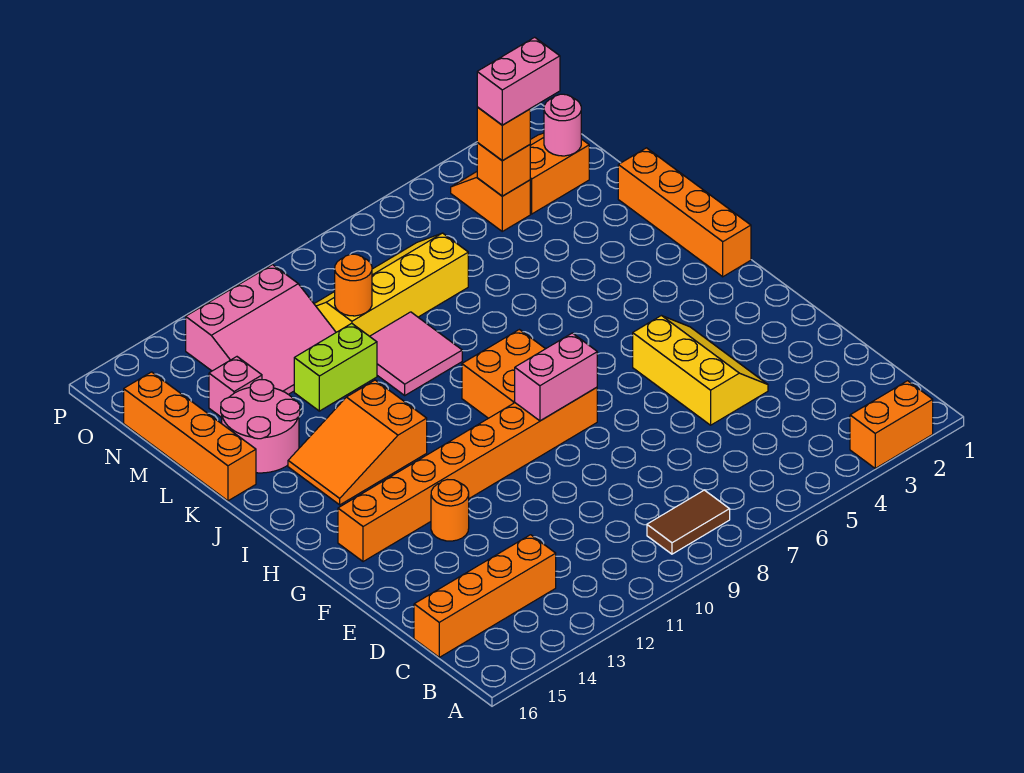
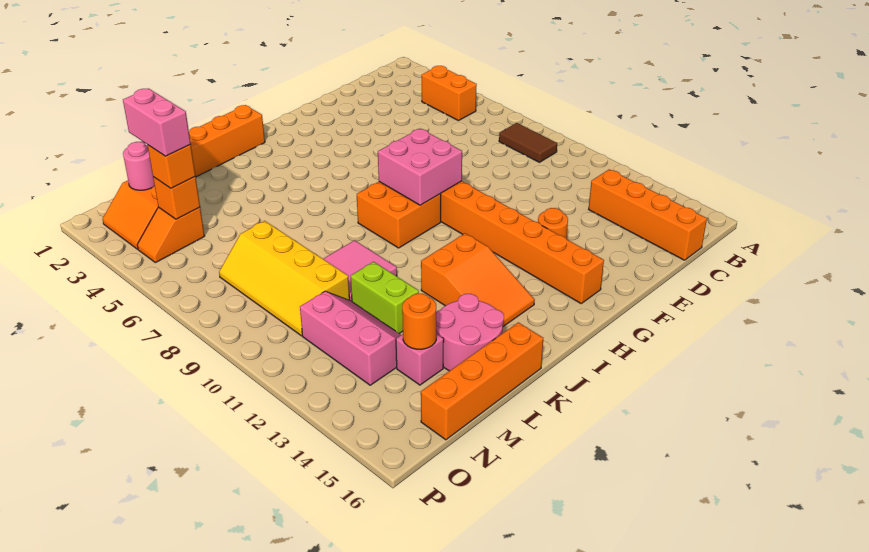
orange 1x2 brick [850,381,933,468] -> orange 1x2 brick moved to [422,66,477,121]
yellow 2x3 slope [633,316,768,425] -> none
pink 1x2 brick [515,333,597,421] -> pink 2x2 brick [378,129,462,205]
orange 1x1 round brick [335,254,372,316] -> orange 1x1 round brick moved to [402,294,436,349]
pink 3x3 slope [186,265,336,394] -> pink 2x3 slope [300,291,401,385]

